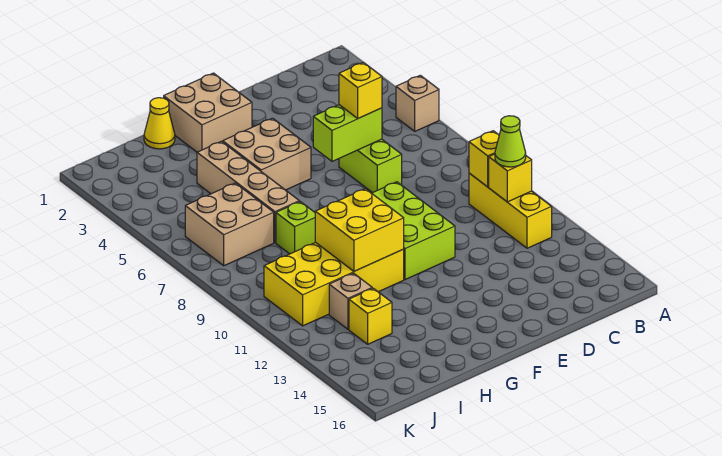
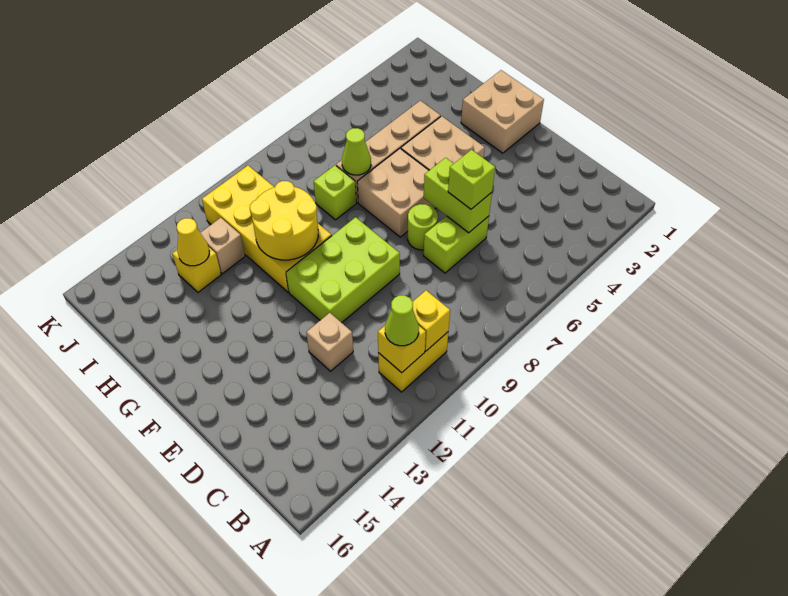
tan 1x1 brick [396,75,439,131] -> tan 1x1 brick moved to [306,313,353,371]
yellow 1x3 brick [469,173,552,248] -> yellow 1x2 brick [378,332,448,392]
yellow 1x1 brick [339,62,382,118] -> lime 1x1 brick [448,150,495,209]
none -> lime 1x1 round brick [408,204,438,250]
yellow 2x2 brick [315,189,404,271] -> yellow 2x2 round brick [250,181,318,260]
yellow 1x1 cone [144,98,175,149] -> yellow 1x1 cone moved to [177,218,209,266]
none -> lime 1x1 cone [342,128,371,175]
tan 2x2 brick [185,183,274,266] -> tan 2x2 brick moved to [357,149,436,237]

